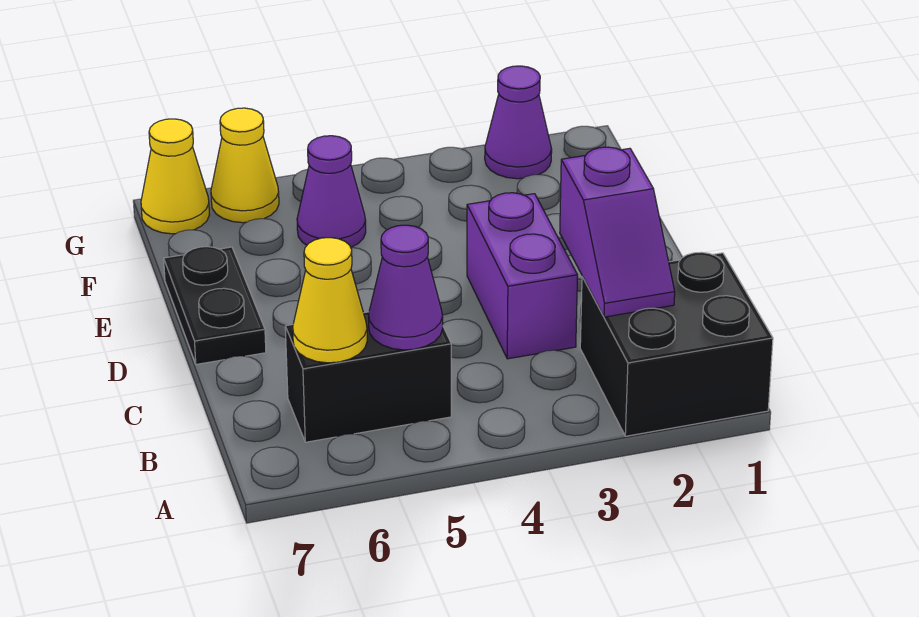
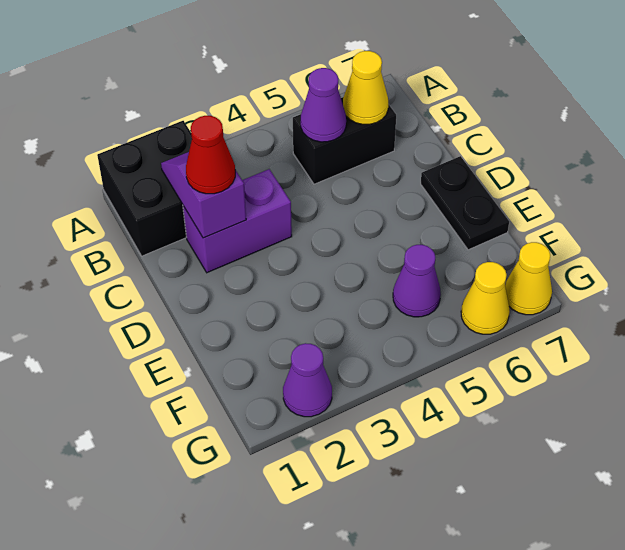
none -> red 1x1 cone [186,116,235,194]
purple 1x2 brick [467,193,578,359] -> purple 1x2 brick turned to [183,169,292,273]

